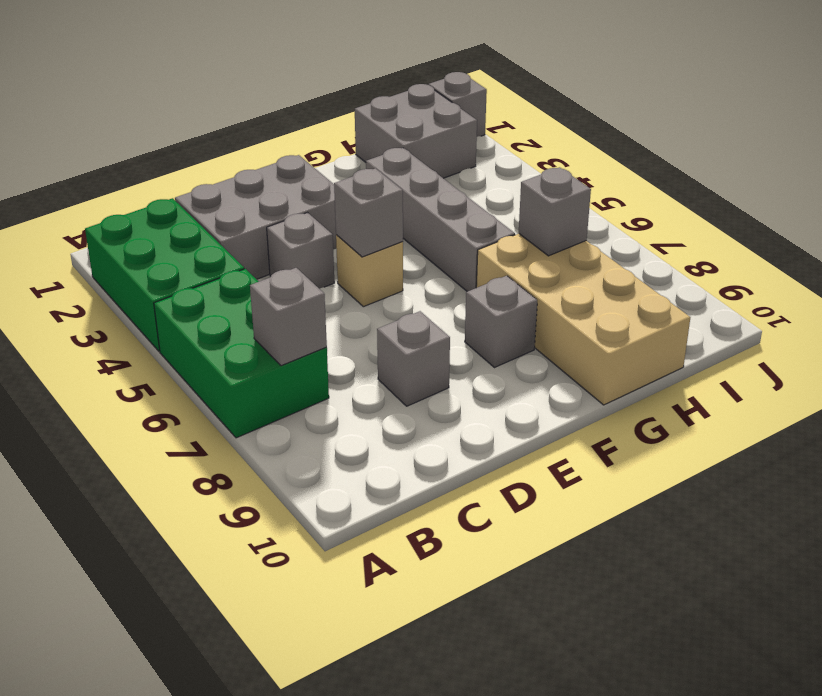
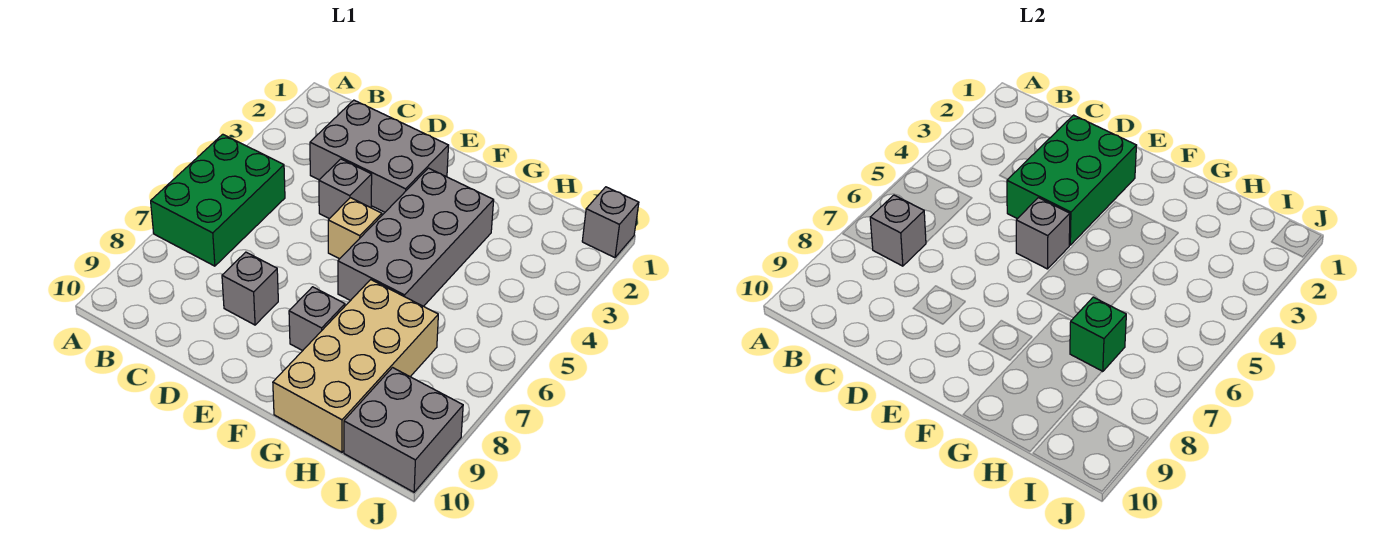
green 2x3 brick [85,198,244,351] -> green 2x3 brick moved to [1007,115,1137,245]
grey 1x4 brick [366,148,515,292] -> grey 2x4 brick [338,168,494,306]
grey 2x2 brick [355,84,477,178] -> grey 2x2 brick moved to [344,368,463,492]
grey 1x1 brick [519,167,591,256] -> green 1x1 brick [1070,297,1126,372]

